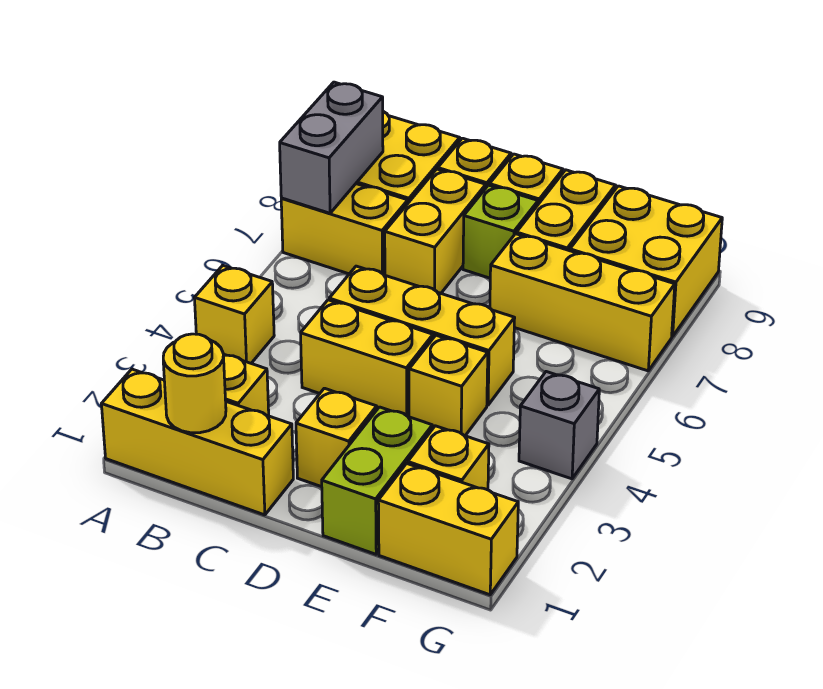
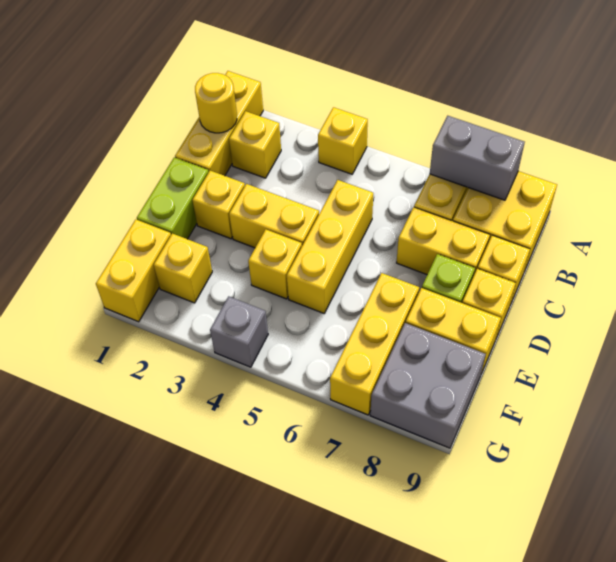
yellow 1x2 brick [301,300,433,417] -> yellow 1x2 brick turned to [229,184,319,248]
lime 1x2 brick [322,407,432,554] -> lime 1x2 brick turned to [137,157,209,239]
yellow 2x2 brick [570,186,722,337] -> grey 2x2 brick [370,323,486,448]

